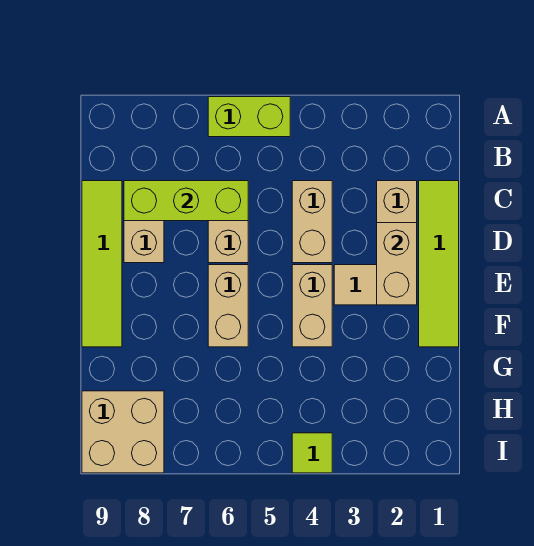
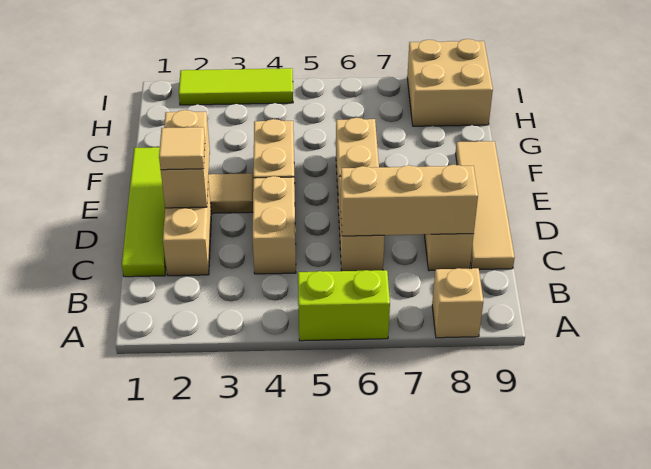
none -> tan 1x1 brick [432,268,483,338]
lime 1x3 brick [124,181,248,221] -> tan 1x3 brick [341,164,478,236]
lime 1x4 tile [82,181,122,347] -> tan 1x4 tile [456,141,515,269]
none -> tan 1x1 tile [159,127,205,170]
lime 1x1 tile [292,433,332,473] -> lime 1x3 tile [179,68,293,105]

